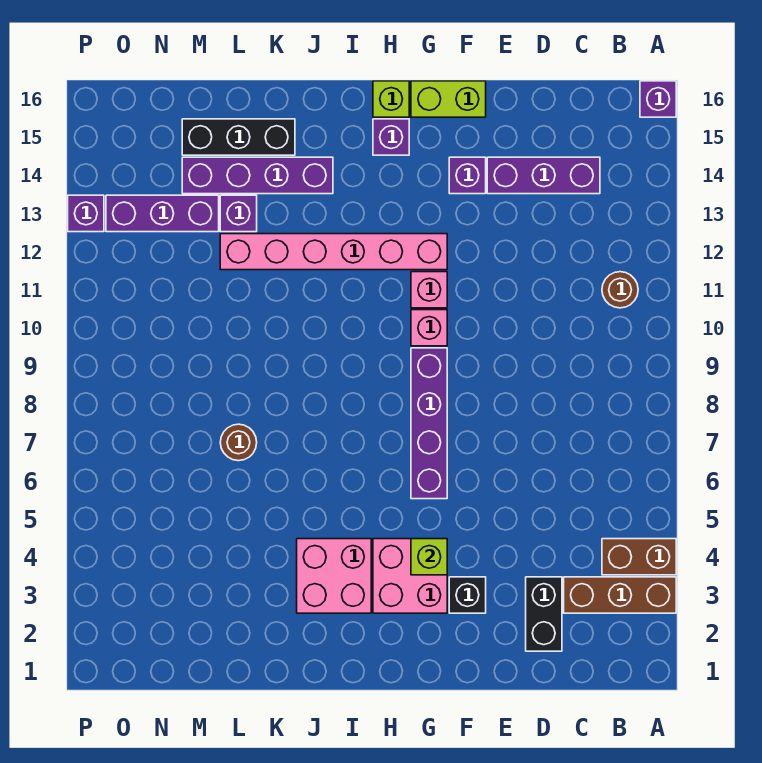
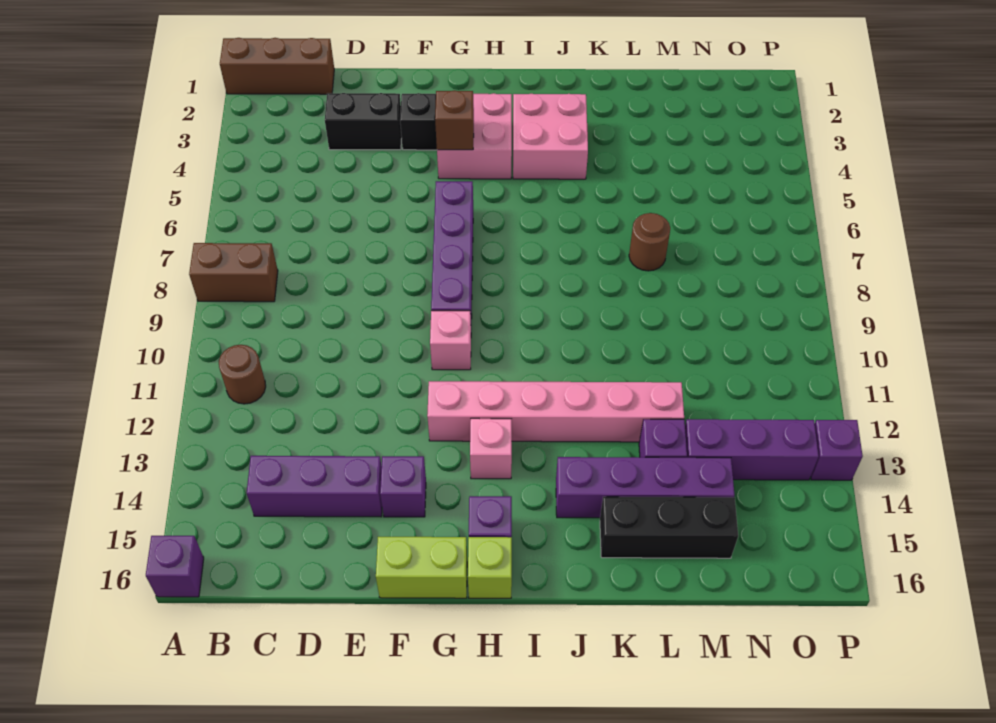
brown 1x3 brick [564,577,676,613] -> brown 1x3 brick moved to [220,38,334,94]
brown 1x2 brick [602,539,676,575] -> brown 1x2 brick moved to [189,243,278,302]
black 1x2 brick [526,577,562,651] -> black 1x2 brick turned to [325,93,402,150]
lime 1x1 brick [411,539,447,575] -> brown 1x1 brick [435,90,474,150]
pink 1x1 brick [411,272,447,308] -> pink 1x1 brick moved to [470,418,512,479]

